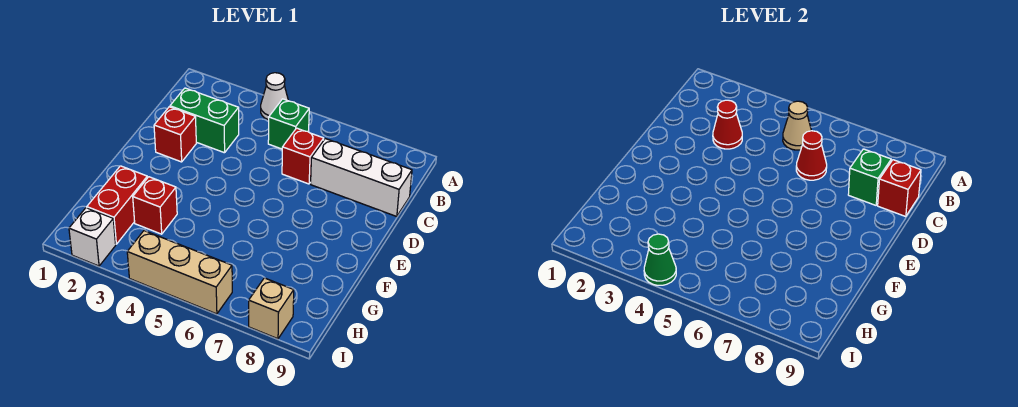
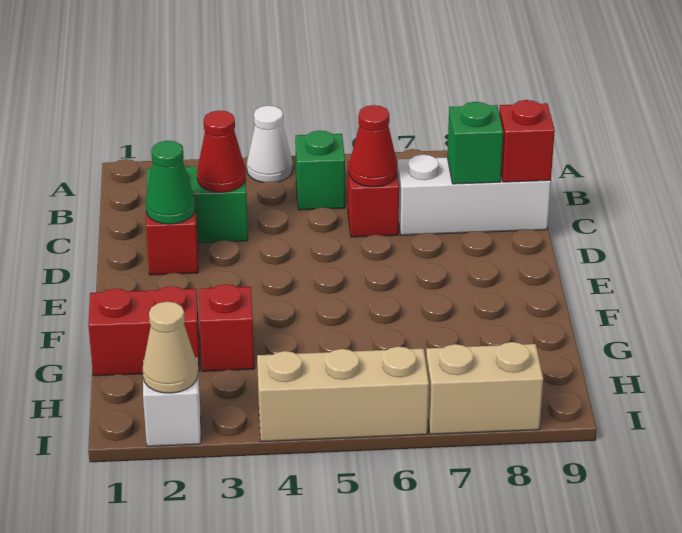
tan 1x1 cone [783,101,811,150] -> tan 1x1 cone moved to [143,302,198,393]
red 1x2 brick [87,166,147,244] -> red 1x2 brick turned to [88,286,200,376]
green 1x1 cone [644,234,676,285] -> green 1x1 cone moved to [146,141,195,224]
tan 1x1 brick [249,278,294,339] -> tan 1x2 brick [426,342,543,434]

